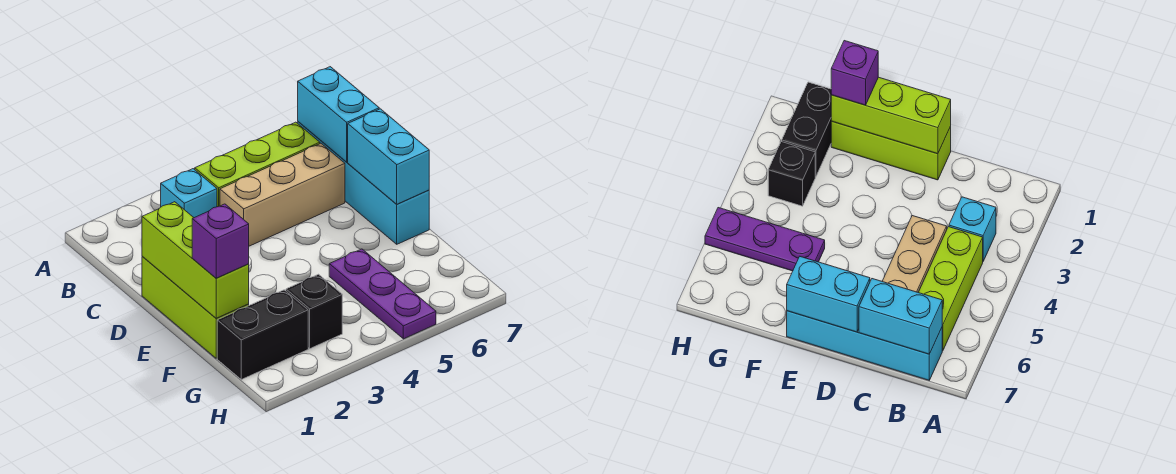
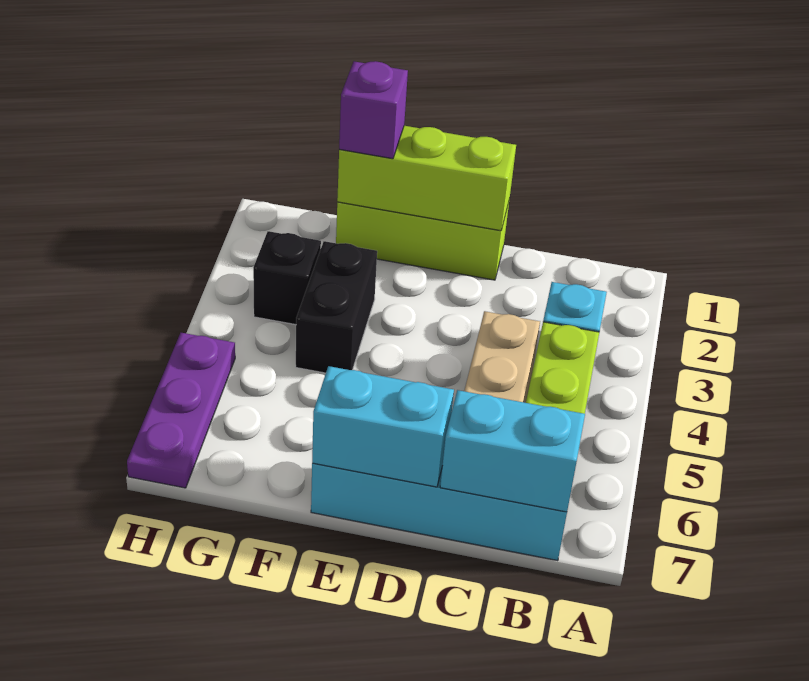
purple 1x3 plate [329,249,436,339] -> purple 1x3 plate turned to [127,333,235,488]
black 1x2 brick [217,290,308,380] -> black 1x2 brick moved to [296,241,377,373]

